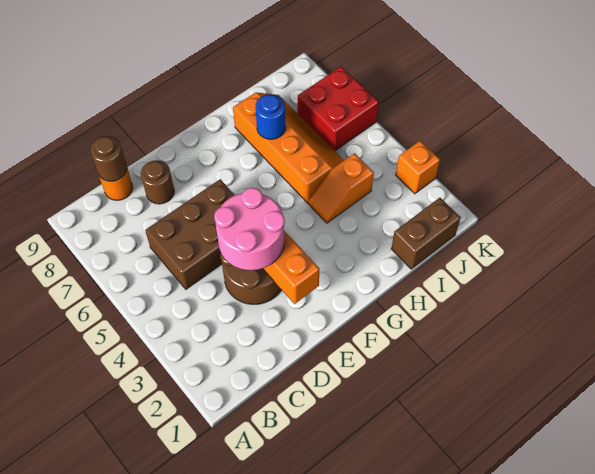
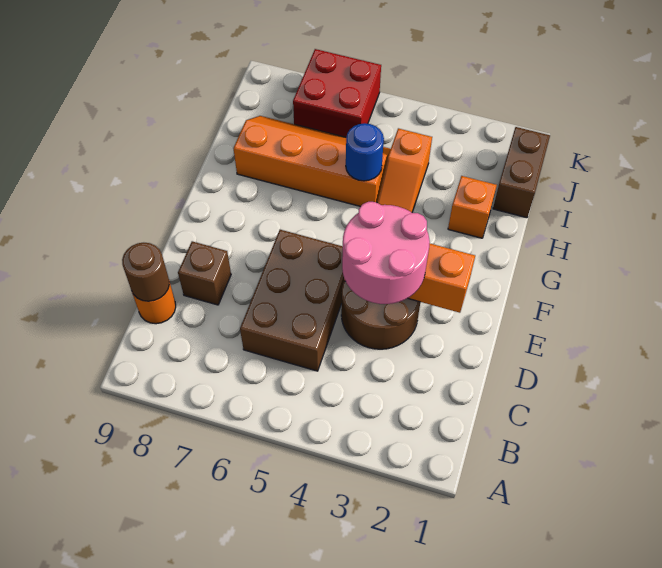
brown 1x1 round brick [141,160,174,204] -> brown 1x1 brick [178,241,231,305]
blue 1x1 round brick [256,94,286,139] -> blue 1x1 round brick moved to [346,123,384,181]
orange 1x1 brick [396,141,440,194] -> orange 1x1 brick moved to [448,176,497,238]

